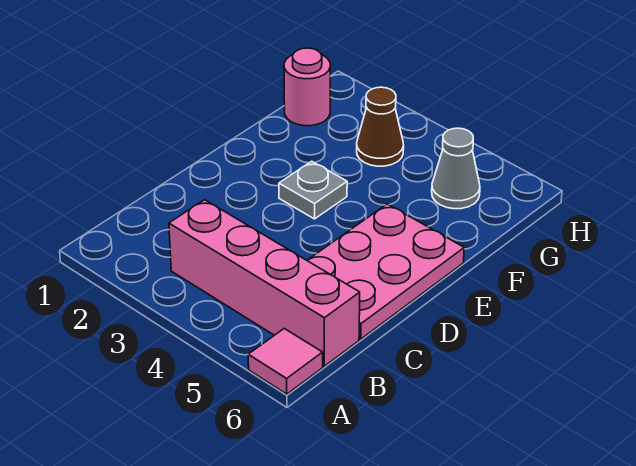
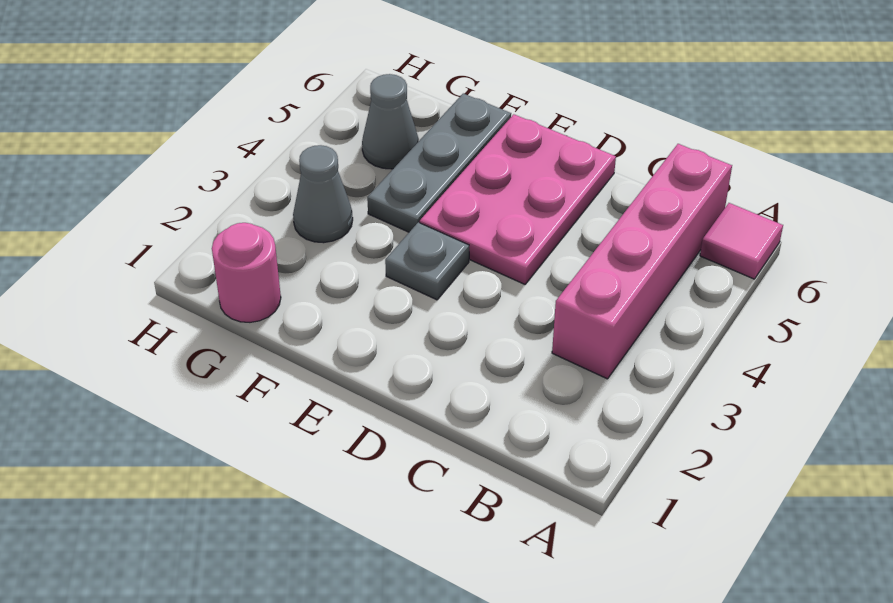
pink 2x3 plate [307,204,464,339] -> pink 2x3 plate turned to [420,114,616,284]
none -> grey 1x3 plate [367,94,511,232]
brown 1x1 cone [357,87,404,166] -> grey 1x1 cone [293,145,353,243]

